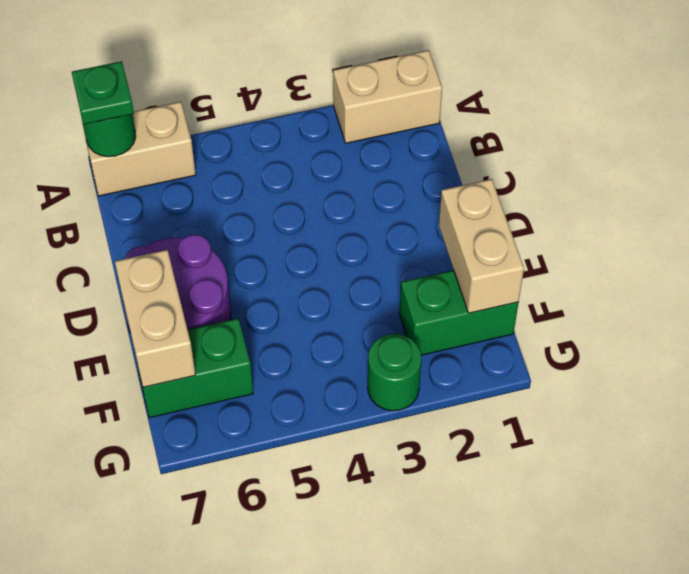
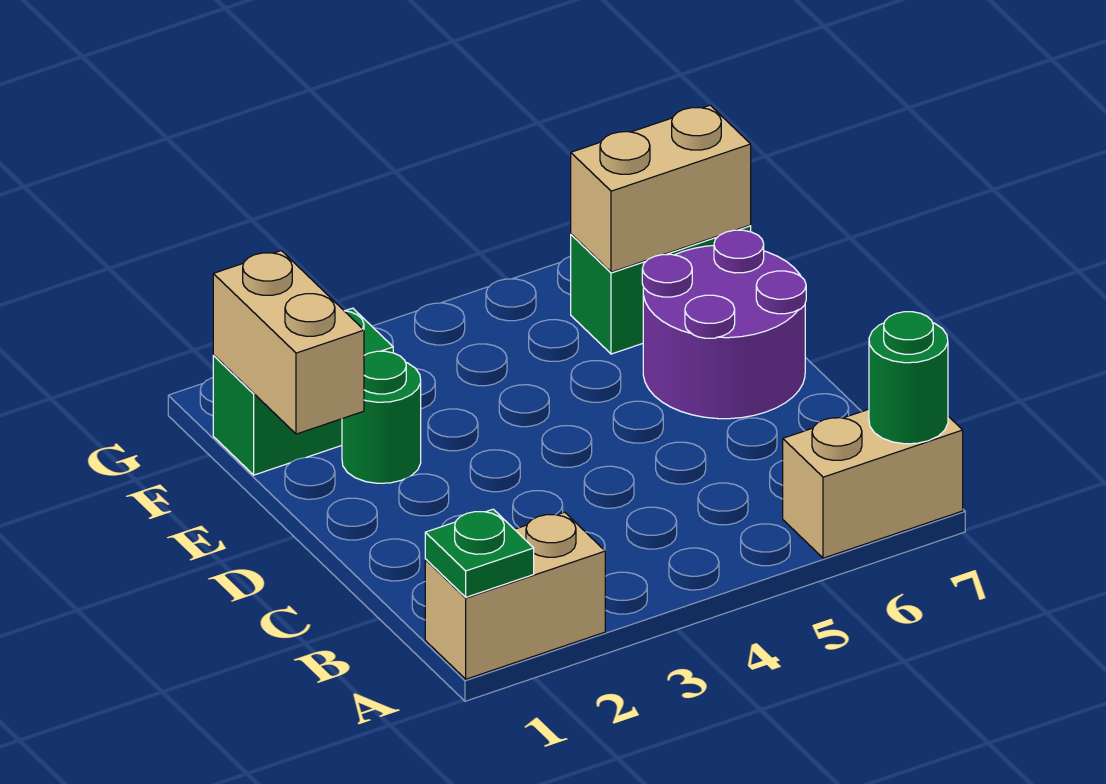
green 1x1 plate [72,61,134,124] -> green 1x1 plate moved to [425,509,534,597]
tan 1x2 brick [115,250,195,387] -> tan 1x2 brick turned to [571,105,751,272]
green 1x1 round brick [368,334,421,411] -> green 1x1 round brick moved to [342,351,421,483]

